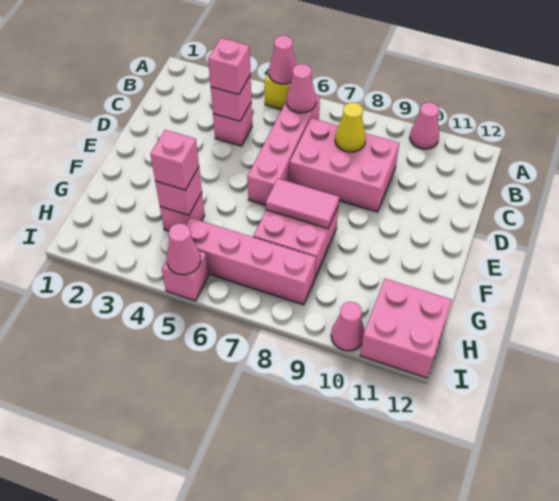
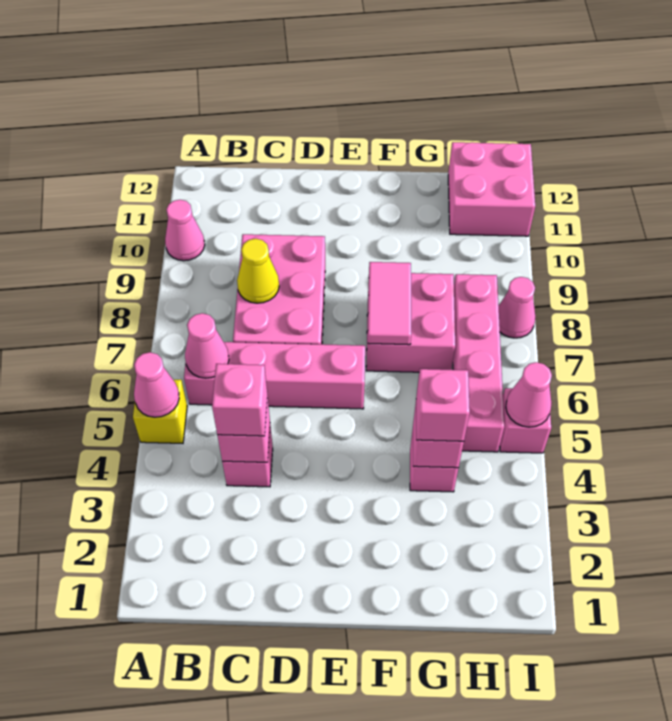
pink 1x1 cone [331,302,365,351] -> pink 1x1 cone moved to [499,277,535,338]

